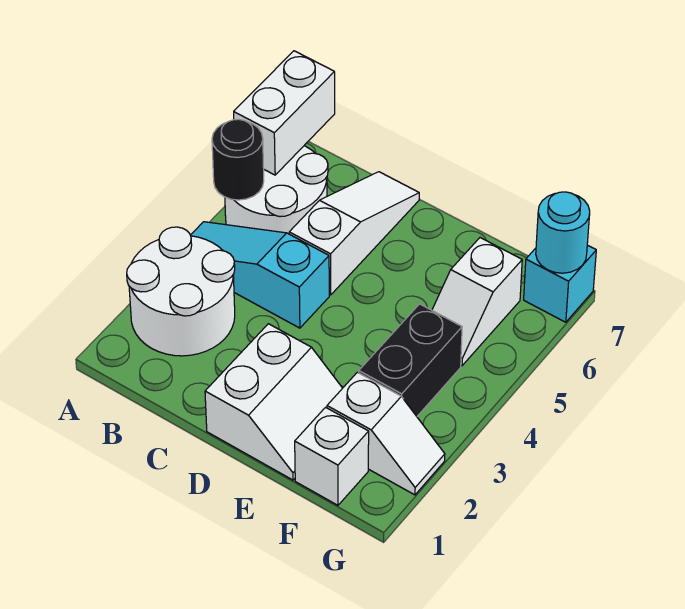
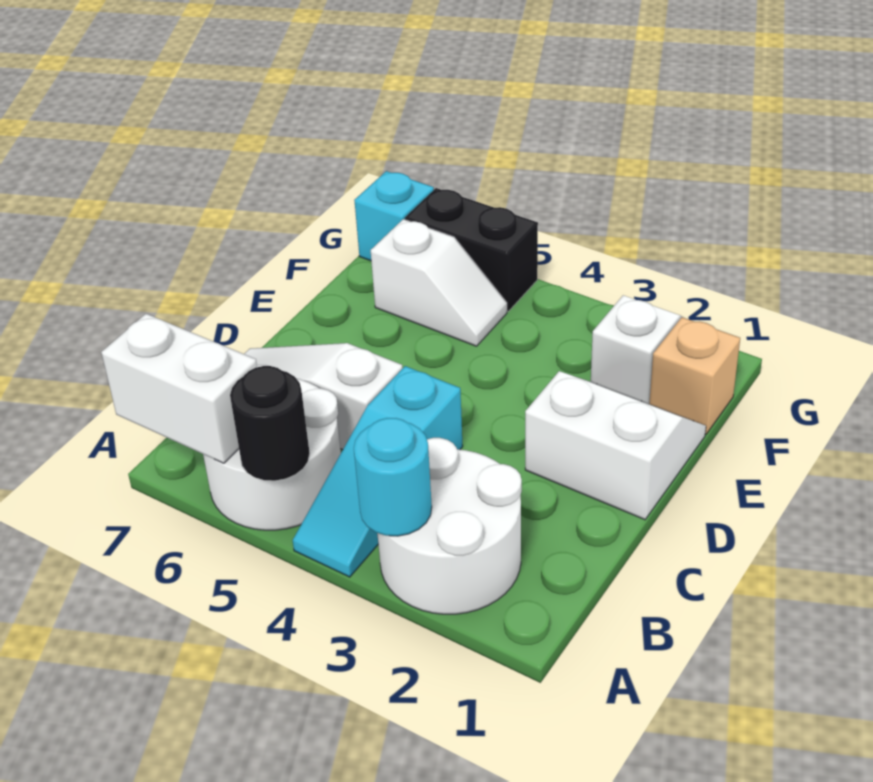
white 1x1 brick [295,407,369,505] -> tan 1x1 brick [649,317,740,434]
black 1x2 brick [359,304,462,416] -> black 1x2 brick moved to [405,188,538,311]
cyan 1x1 round brick [536,192,590,273] -> cyan 1x1 round brick moved to [354,418,432,536]

